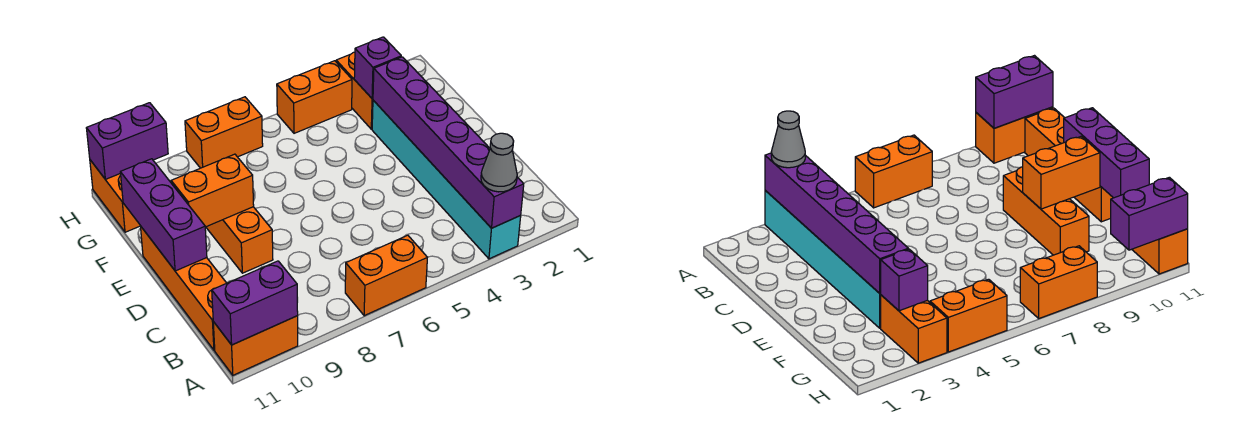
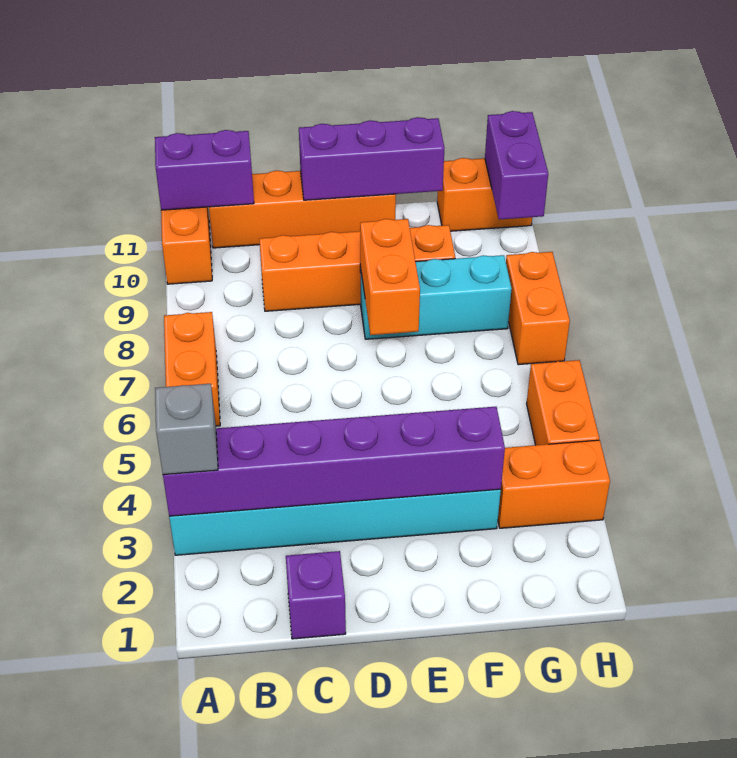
grey 1x1 cone [481,133,517,192] -> grey 1x1 brick [155,384,218,475]
purple 1x2 brick [212,261,298,345] -> purple 1x2 brick turned to [155,130,254,210]
orange 1x3 brick [206,207,273,273] -> orange 1x4 brick [259,225,455,311]
none -> cyan 1x3 brick [360,255,512,339]
orange 1x2 brick [171,154,254,227] -> orange 1x2 brick moved to [360,219,420,335]
purple 1x1 brick [354,37,401,99] -> purple 1x1 brick moved to [286,551,346,639]

